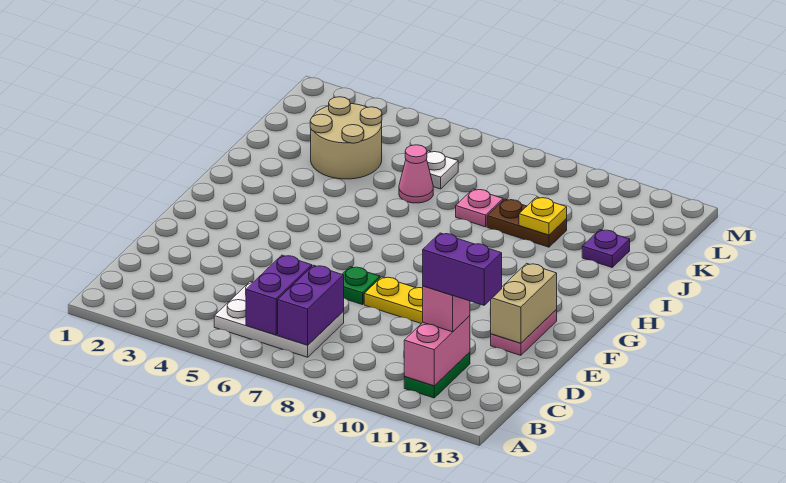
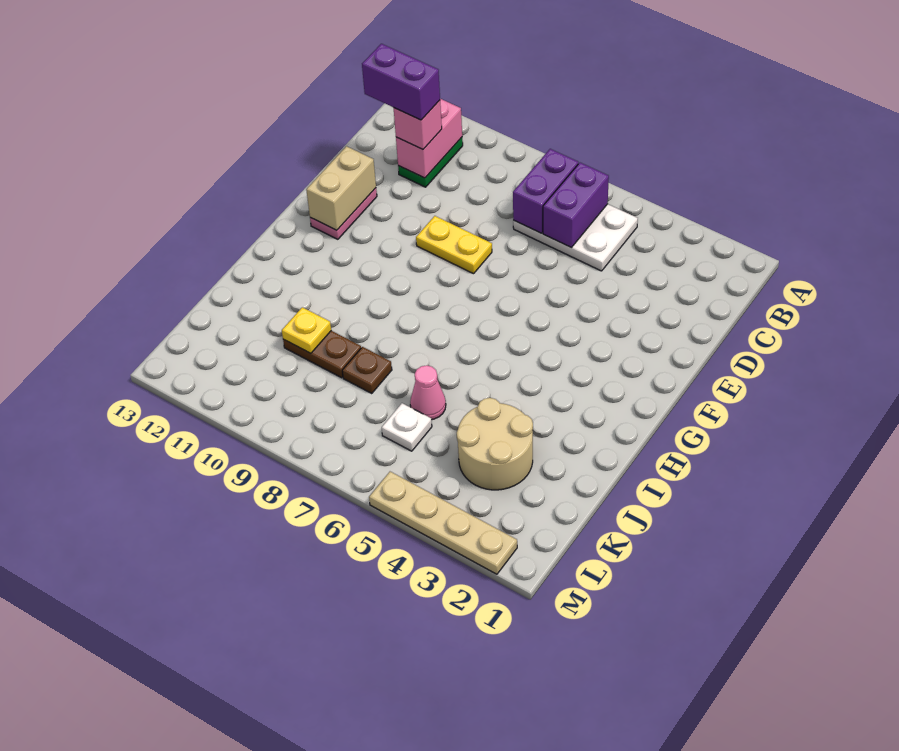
green 1x1 plate [342,267,380,305] -> none
pink 1x1 plate [456,189,503,227] -> brown 1x1 plate [342,347,392,394]
purple 1x1 plate [582,230,630,267] -> none
none -> tan 1x4 plate [369,472,517,574]

